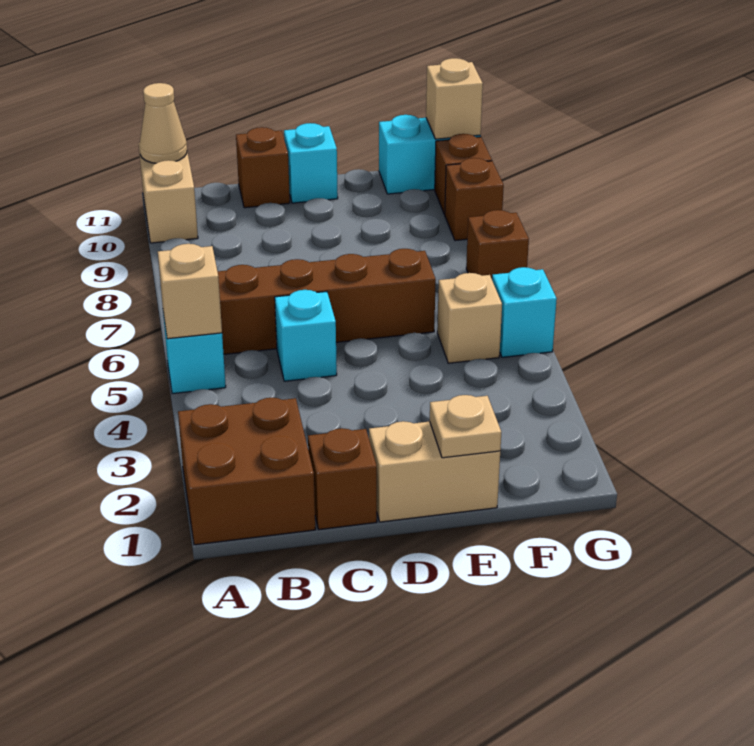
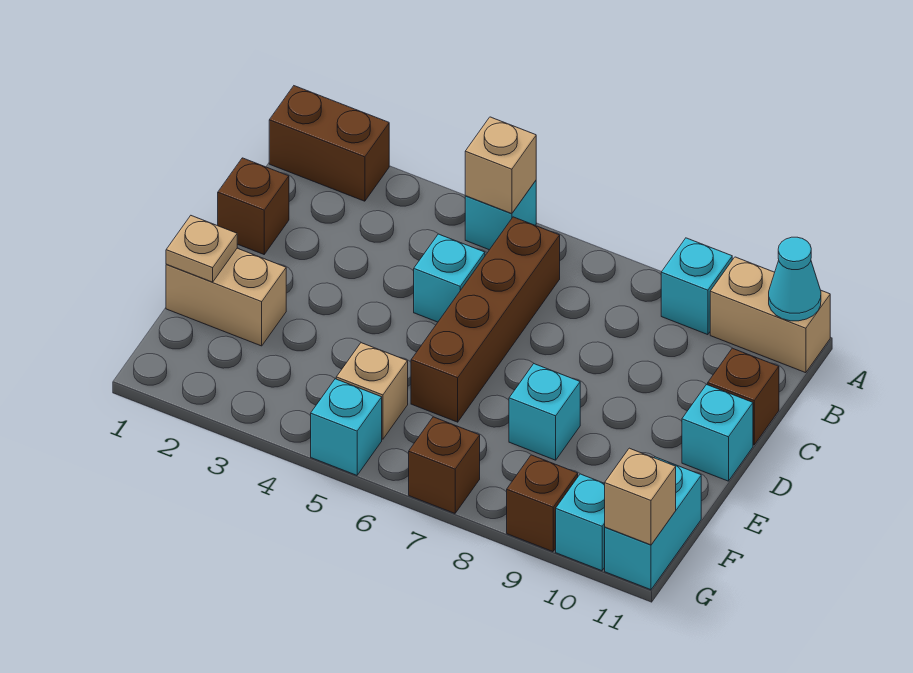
brown 2x2 brick [178,398,315,545] -> brown 1x2 brick [269,86,389,201]
none -> cyan 1x1 brick [661,238,732,335]
tan 1x1 cone [139,83,187,163] -> cyan 1x1 cone [769,237,821,321]
tan 1x2 brick [369,421,500,522] -> tan 1x2 brick turned to [166,248,286,346]
none -> cyan 1x1 brick [509,364,580,460]
brown 1x1 brick [435,134,492,214] -> cyan 1x1 brick [556,474,605,571]

